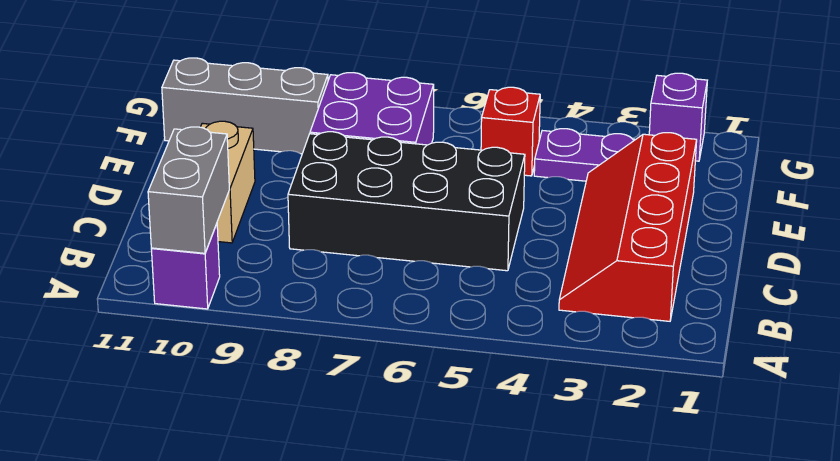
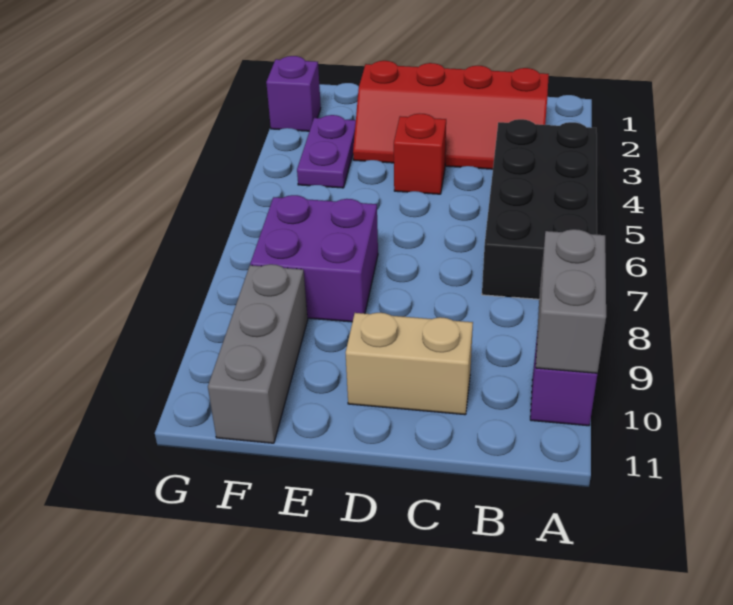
grey 1x2 brick [148,127,229,253] -> grey 1x2 brick turned to [536,229,606,373]
black 2x4 brick [288,132,525,271] -> black 2x4 brick moved to [482,119,597,299]
red 1x1 brick [481,87,540,176] -> red 1x1 brick moved to [394,114,446,194]

